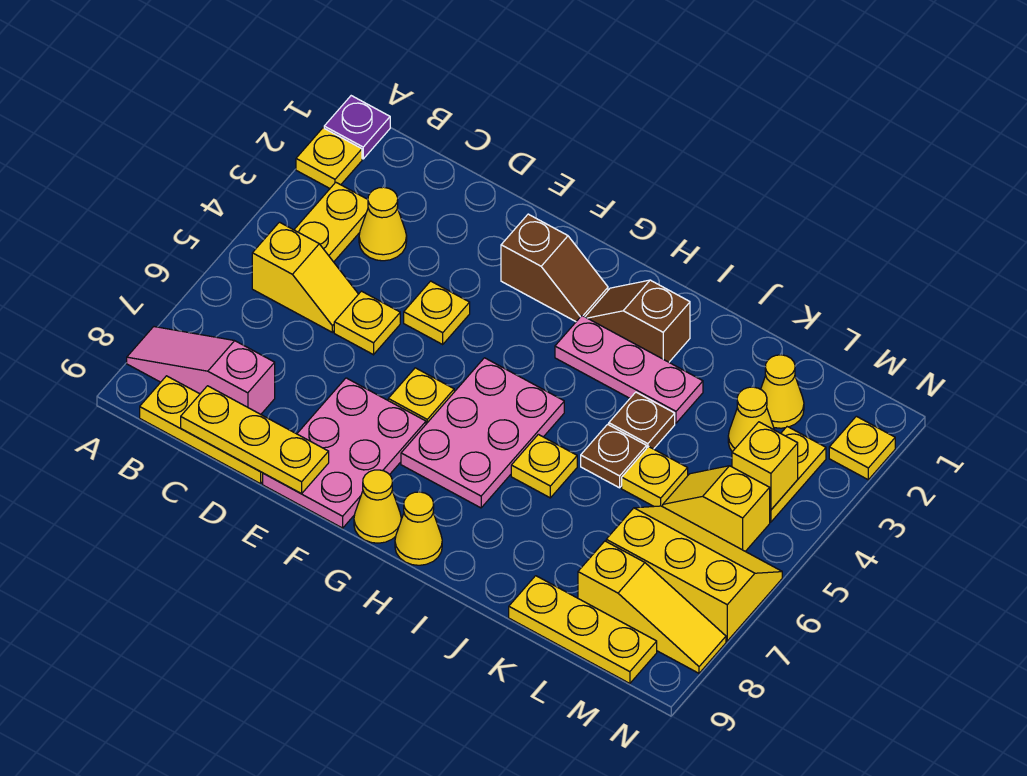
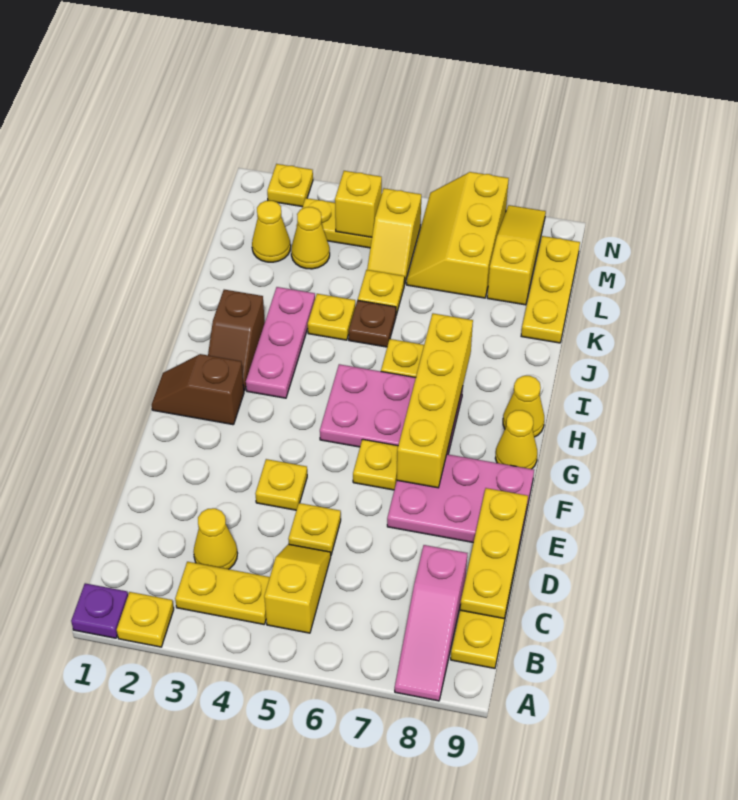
brown 1x2 slope [501,214,608,322] -> brown 1x2 slope turned to [152,354,244,425]
none -> yellow 1x4 brick [397,313,473,488]
brown 1x1 plate [609,392,675,449] -> yellow 1x1 plate [308,294,355,340]

